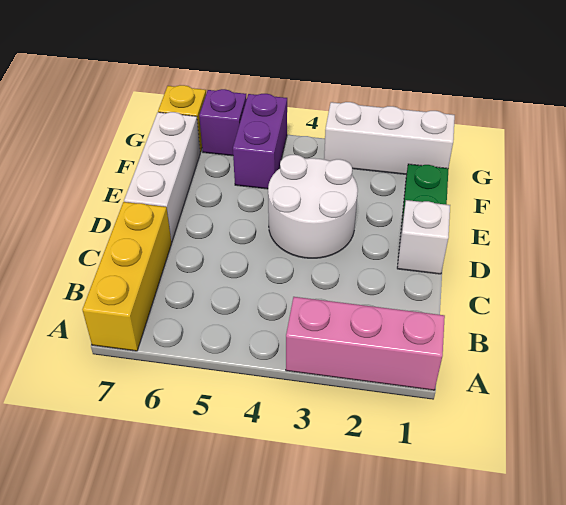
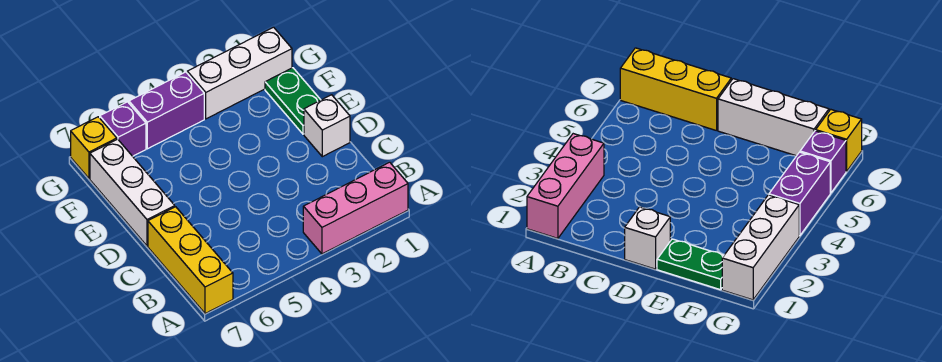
white 2x2 round brick [268,155,358,258] -> none
purple 1x2 brick [233,94,287,189] -> purple 1x2 brick turned to [129,72,204,149]

